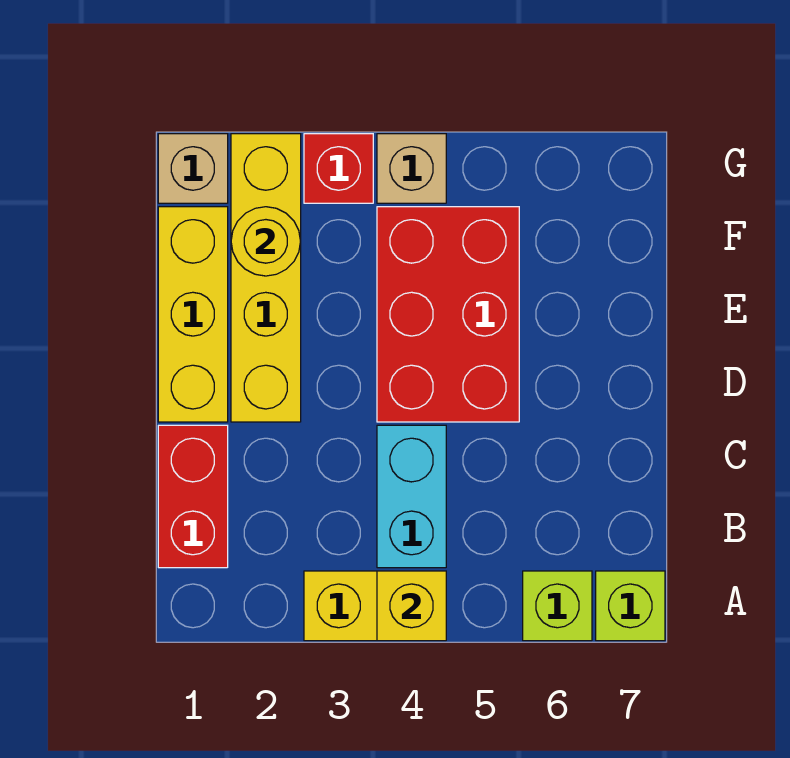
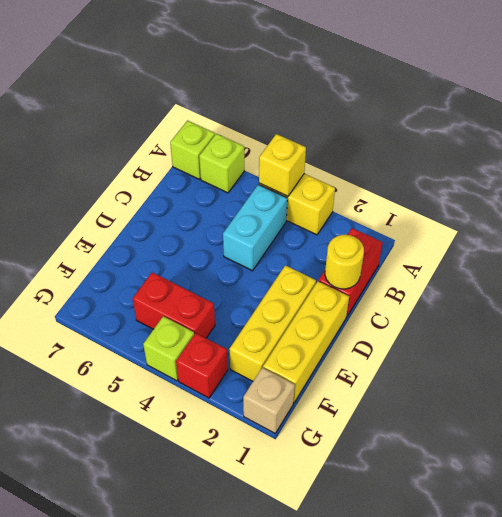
yellow 1x4 brick [231,134,301,422] -> yellow 1x3 brick [229,265,316,381]
red 2x3 brick [377,207,519,422] -> red 1x2 brick [133,272,215,338]
yellow 1x1 round brick [231,207,301,276] -> yellow 1x1 round brick moved to [325,235,364,289]
tan 1x1 brick [377,134,446,203] -> lime 1x1 brick [143,316,194,381]

